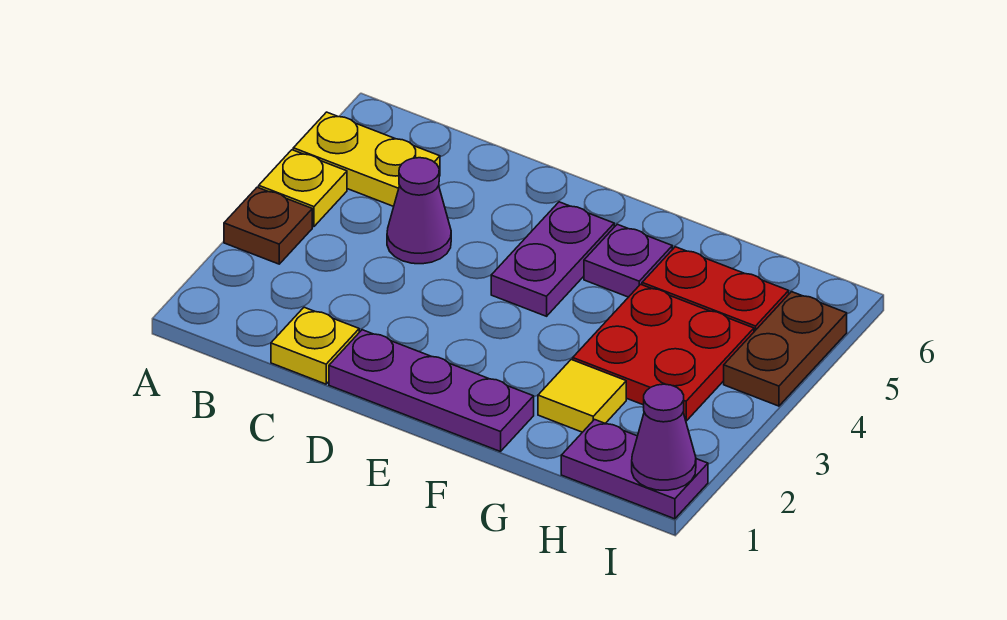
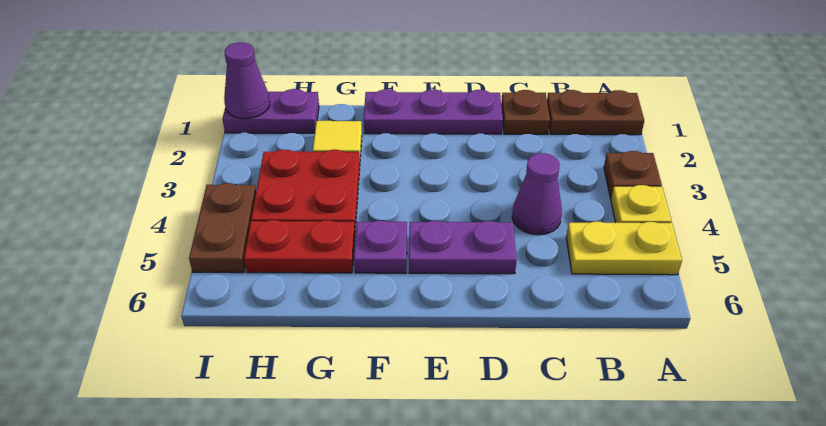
none -> brown 1x2 plate [547,90,644,135]
yellow 1x1 plate [271,307,359,384] -> brown 1x1 plate [501,90,550,134]
purple 1x2 plate [491,202,614,316] -> purple 1x2 plate turned to [409,221,517,274]

